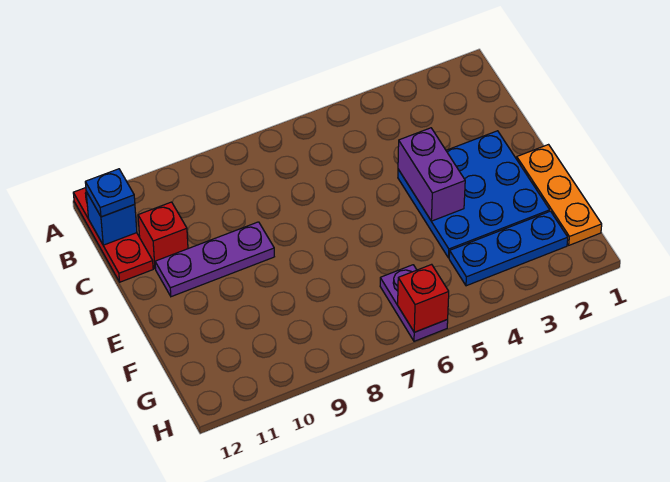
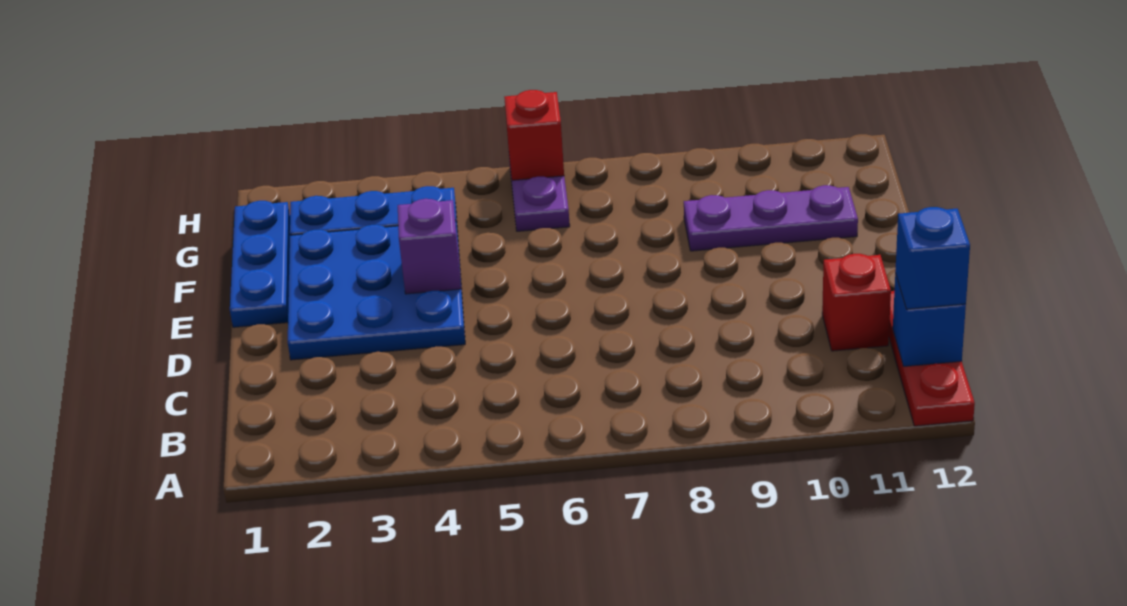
blue 1x1 plate [85,169,135,217] -> blue 1x1 brick [895,207,970,309]
purple 1x2 brick [398,128,465,221] -> purple 1x1 brick [398,199,461,294]
purple 1x3 plate [155,222,274,297] -> purple 1x3 plate moved to [684,185,858,251]
orange 1x3 plate [517,145,602,245] -> blue 1x3 plate [230,201,290,327]

